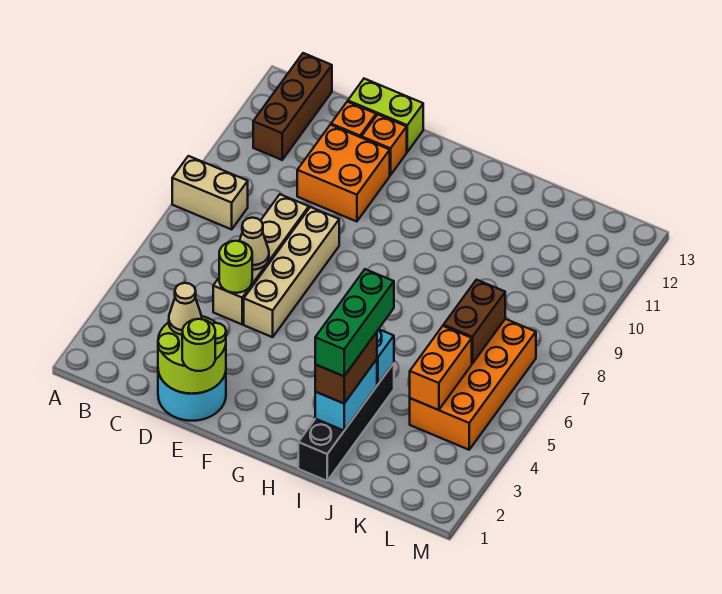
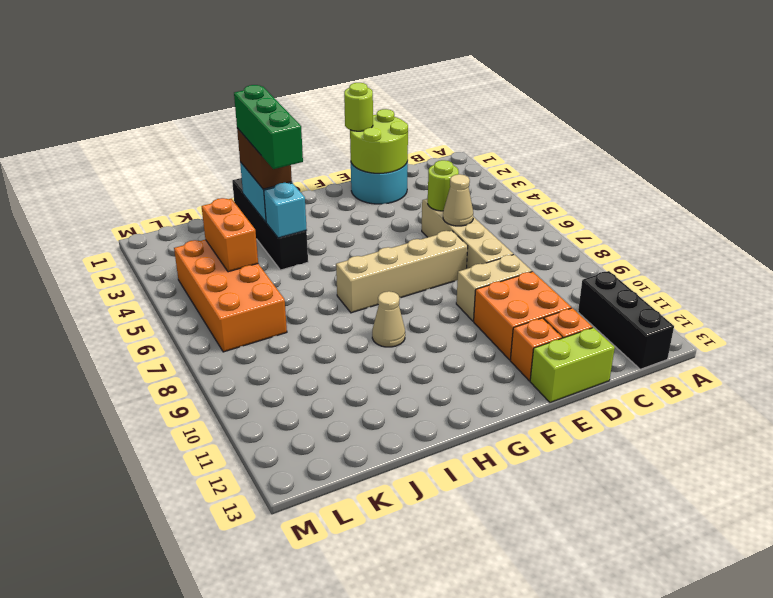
tan 1x2 brick [172,156,248,229] -> tan 1x2 brick moved to [456,255,532,321]
brown 1x3 brick [253,53,332,160] -> black 1x3 brick [578,271,674,369]
tan 1x1 cone [169,283,202,335] -> tan 1x1 cone moved to [372,291,405,347]
tan 1x4 brick [244,207,339,337] -> tan 1x4 brick turned to [336,231,468,313]
brown 1x2 brick [443,280,505,364] -> none

